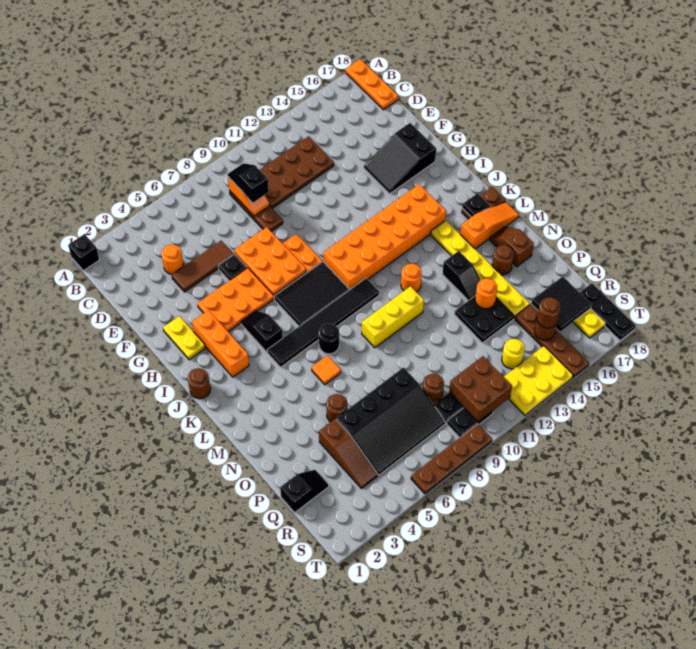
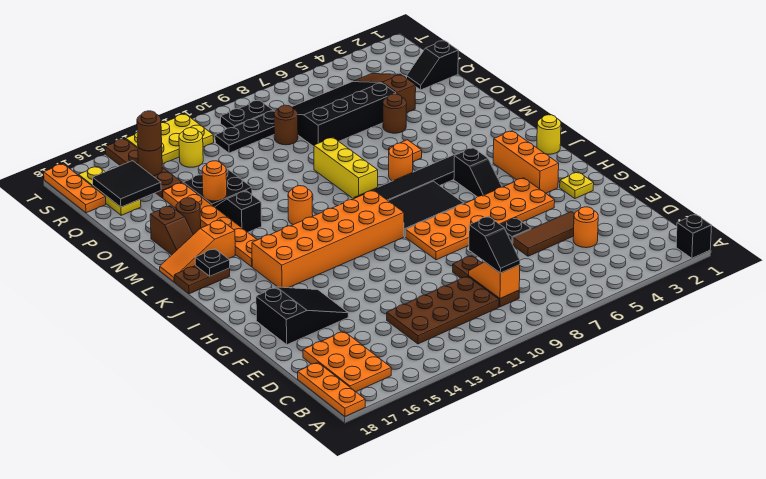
orange 2x3 plate [234,227,306,295] -> orange 2x3 plate moved to [303,331,391,392]
yellow 1x2 plate [163,316,205,360] -> yellow 1x1 plate [560,172,594,198]
brown 1x1 round brick [188,368,211,399] -> yellow 1x1 round brick [537,115,561,154]
yellow 1x6 plate [431,220,530,319] -> orange 1x6 plate [163,183,257,267]
black 1x1 round brick [319,324,339,354] -> orange 1x1 round brick [389,143,413,181]
yellow 1x3 brick [362,286,424,348] -> yellow 1x3 brick turned to [314,137,378,198]
brown 2x2 brick [449,356,512,422] -> none
black 1x3 plate [580,283,636,341] -> orange 1x3 plate [44,164,106,213]
brown 1x4 plate [411,424,492,494] -> none

